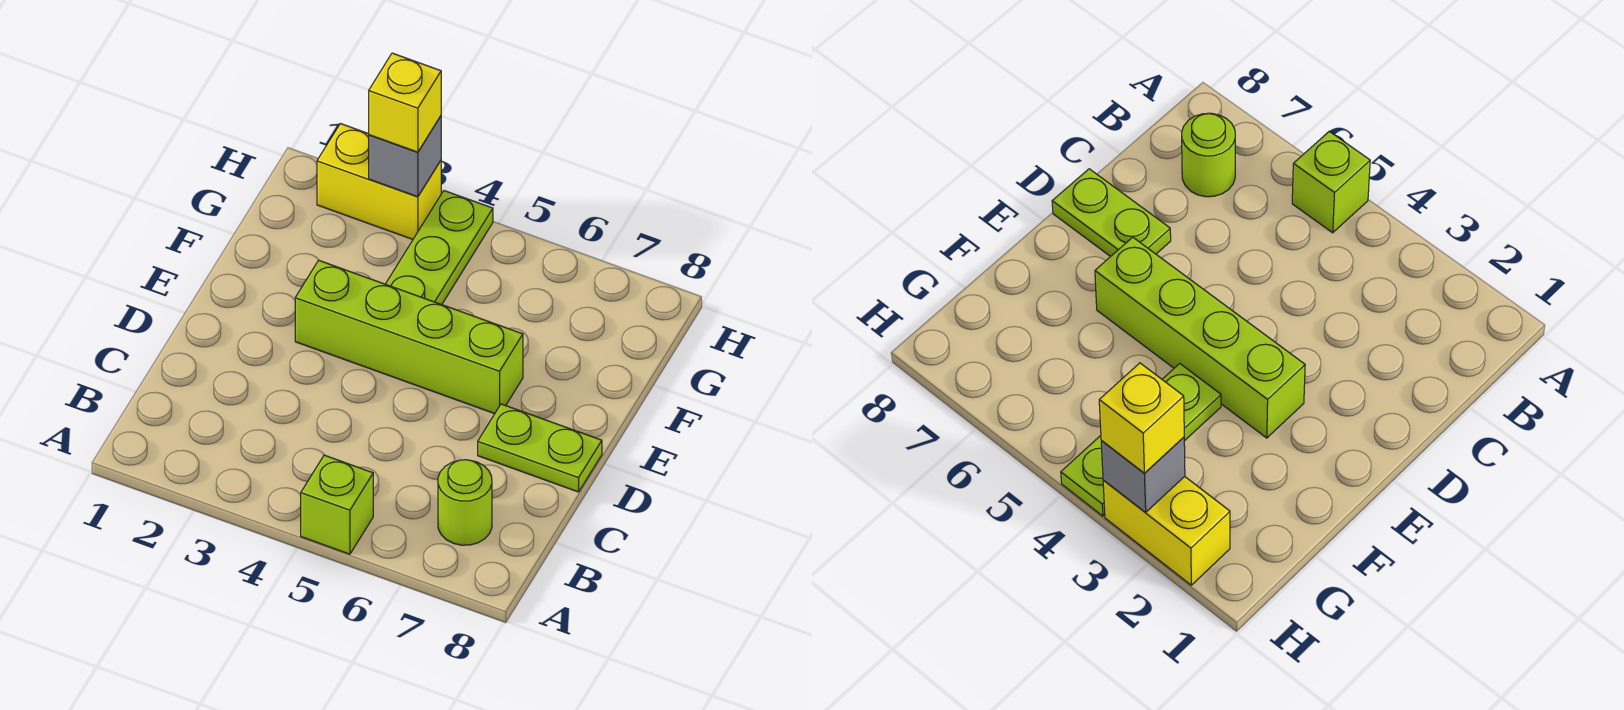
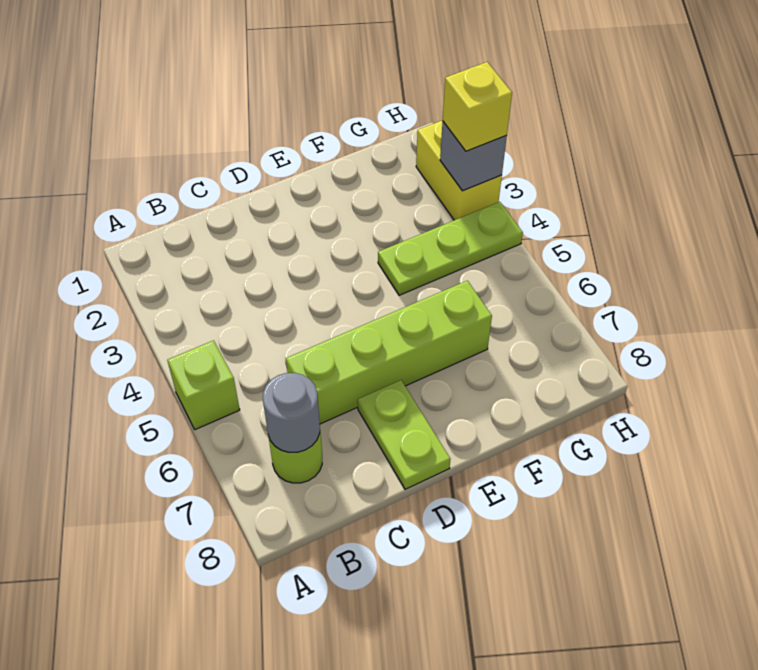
none -> grey 1x1 round brick [263,373,320,452]
lime 1x4 brick [295,260,523,414] -> lime 1x4 brick turned to [286,281,492,424]

